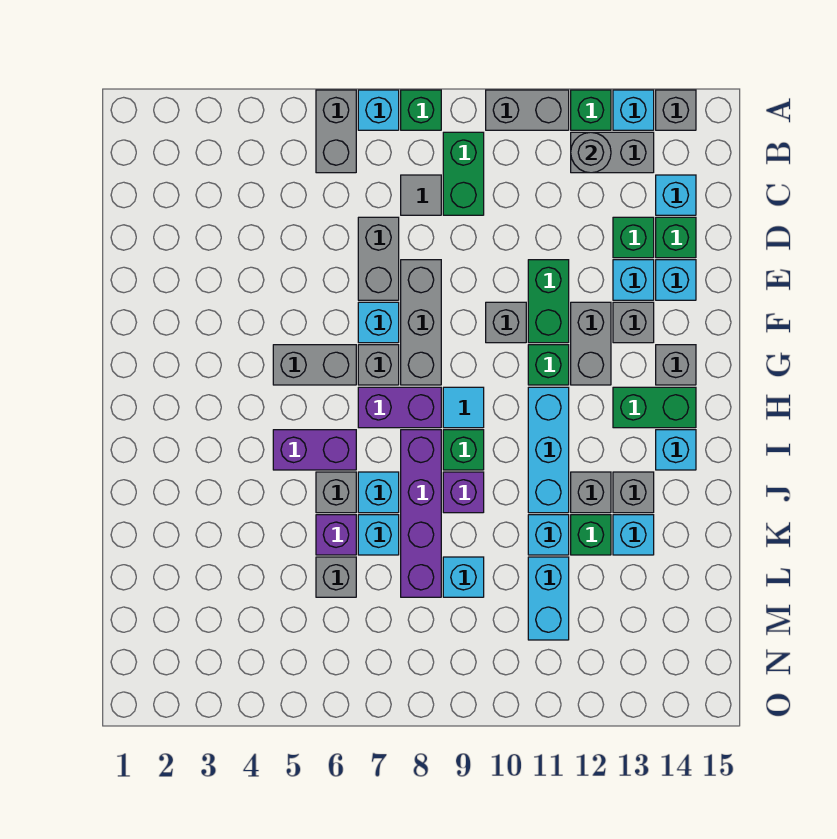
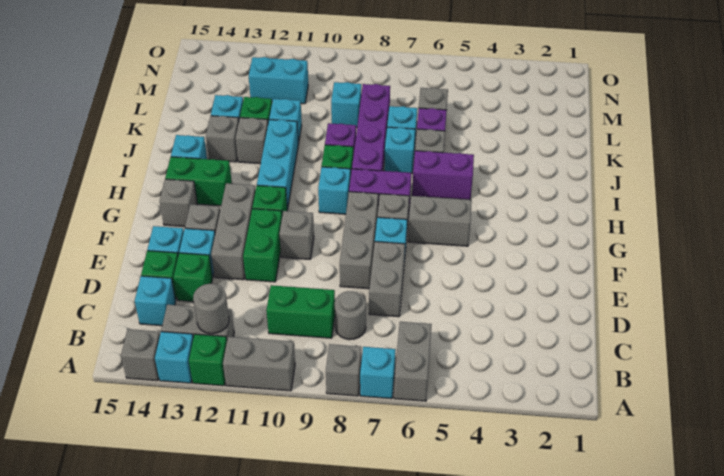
green 1x1 brick [401,90,441,130] -> grey 1x1 brick [326,344,361,396]
green 1x2 brick [443,132,484,215] -> green 1x2 brick turned to [266,285,335,338]
grey 1x1 tile [401,175,441,215] -> grey 1x1 round brick [335,291,366,340]
grey 1x2 brick [571,302,611,385] -> grey 1x3 brick [211,183,256,280]
cyan 1x1 tile [443,387,484,428] -> cyan 1x1 brick [318,167,350,214]
cyan 1x2 brick [528,557,569,640] -> cyan 1x2 brick turned to [249,57,308,104]

